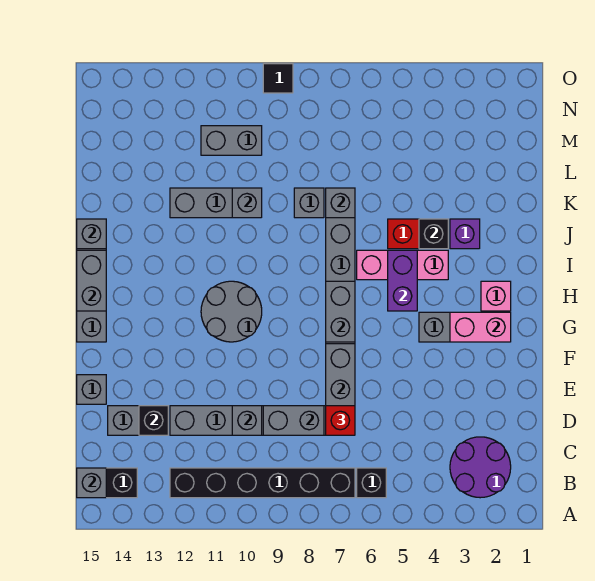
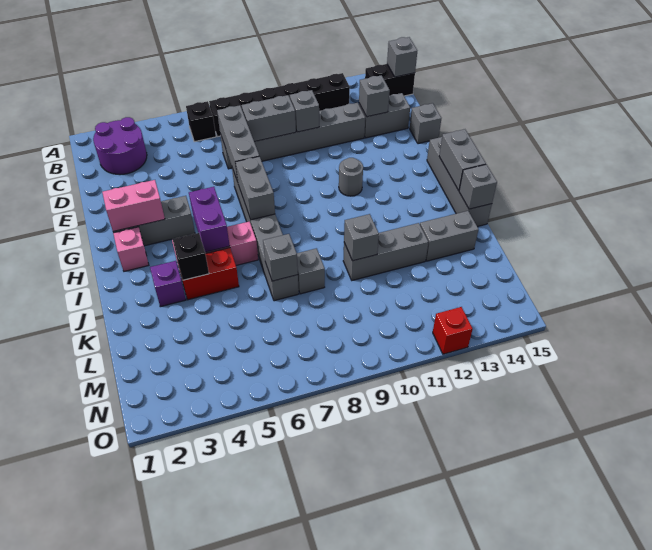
red 1x1 brick [326,406,355,435] -> red 1x1 brick moved to [433,307,473,354]
black 1x1 brick [139,406,168,435] -> grey 1x1 brick [359,75,390,117]
grey 2x2 round brick [201,281,262,342] -> grey 1x1 round brick [339,158,363,196]
grey 1x2 brick [201,126,262,155] -> grey 1x2 brick moved to [420,211,479,261]
black 1x1 tile [263,64,293,93] -> none

